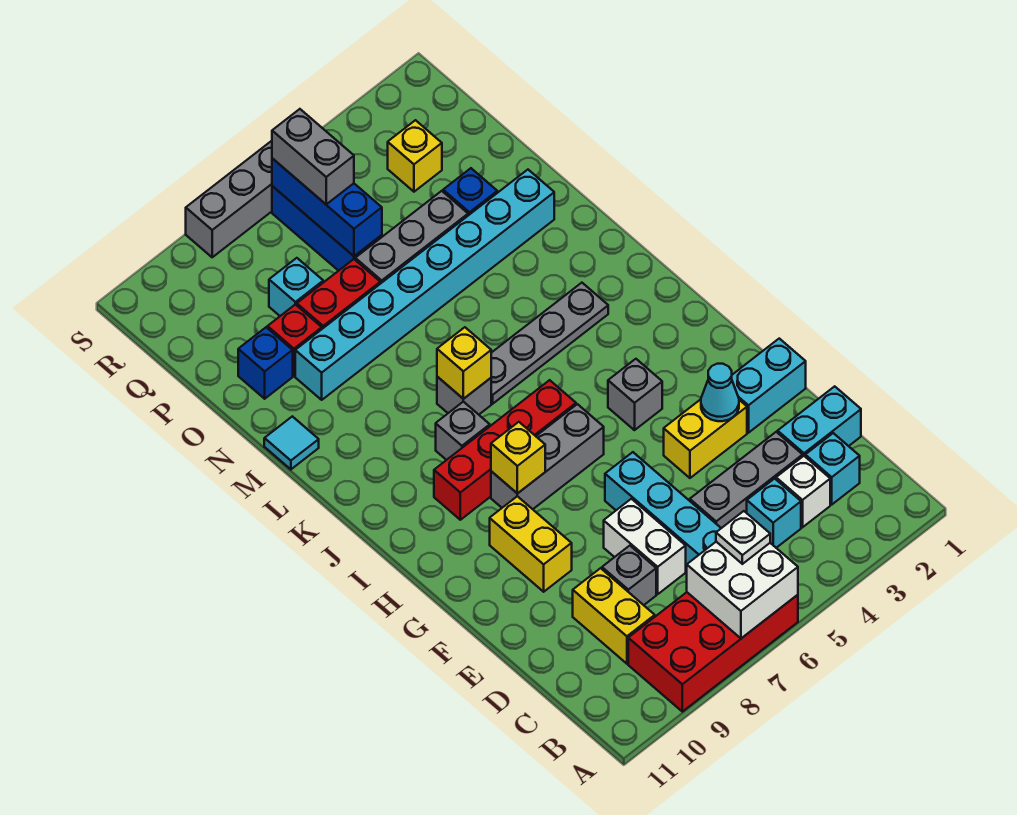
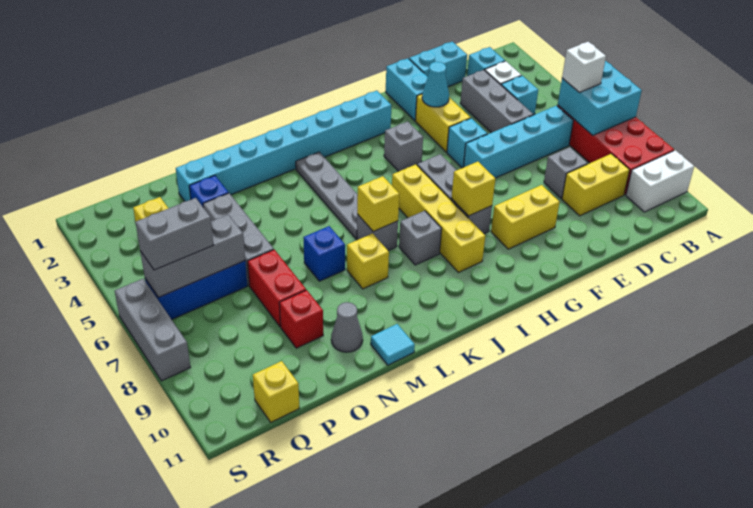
white 2x2 brick [687,542,798,638] -> cyan 2x2 brick [558,61,642,135]
white 1x1 plate [716,511,770,564] -> white 1x1 brick [562,42,606,92]
cyan 1x2 brick [778,386,861,456] -> cyan 1x2 brick turned to [409,42,467,87]
white 1x2 brick [604,499,686,594] -> white 1x2 brick moved to [626,150,694,212]
red 1x4 brick [434,380,576,520] -> yellow 1x4 brick [392,165,485,272]
none -> yellow 1x1 brick [347,234,389,289]
cyan 1x8 brick [295,170,554,400] -> cyan 1x8 brick turned to [176,91,391,201]
none -> grey 1x1 cone [331,302,363,352]
blue 1x1 brick [238,327,293,399] -> blue 1x1 brick moved to [303,226,345,281]
blue 1x3 brick [272,158,382,256] -> grey 1x3 brick [140,215,245,297]
cyan 1x1 brick [269,258,323,316] -> cyan 1x1 brick moved to [447,118,487,168]
none -> yellow 1x1 brick [253,361,299,422]

